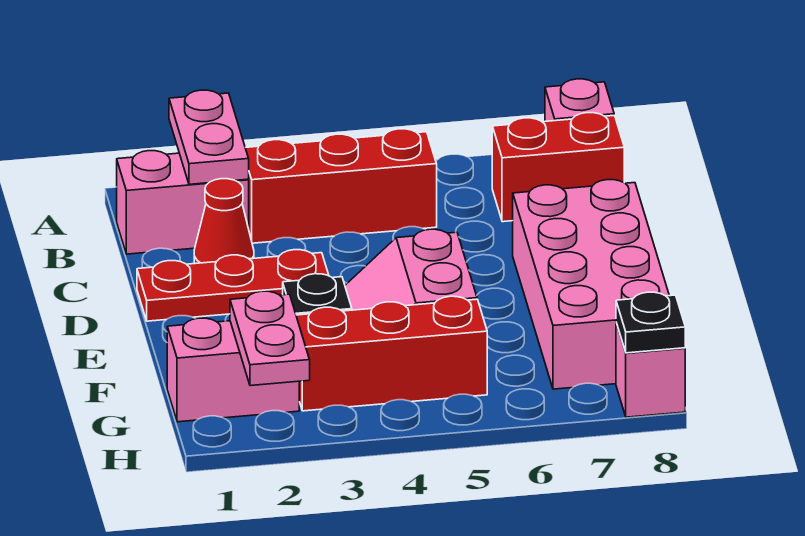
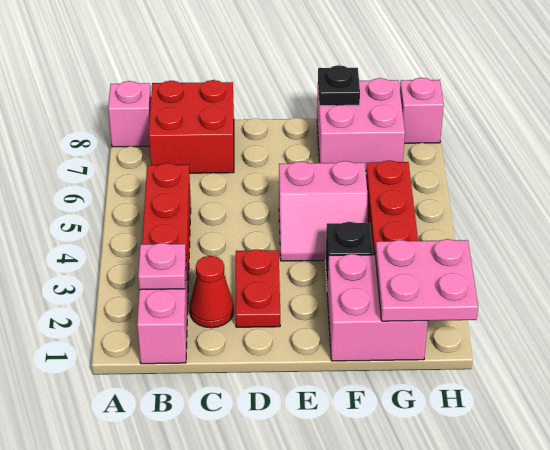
pink 1x2 plate [169,90,249,184] -> pink 1x1 plate [138,243,186,290]
red 1x2 brick [492,113,624,222] -> red 2x2 brick [149,80,234,173]
red 1x3 plate [137,250,329,321] -> red 1x2 plate [236,249,280,327]
pink 2x4 brick [513,180,669,389] -> pink 2x2 brick [317,78,405,171]
pink 1x2 brick [167,318,299,422] -> pink 2x2 brick [327,254,428,361]
pink 1x2 plate [230,291,310,386] -> pink 2x2 plate [375,239,478,321]
black 1x1 plate [616,292,685,353] -> black 1x1 plate moved to [318,65,360,106]

